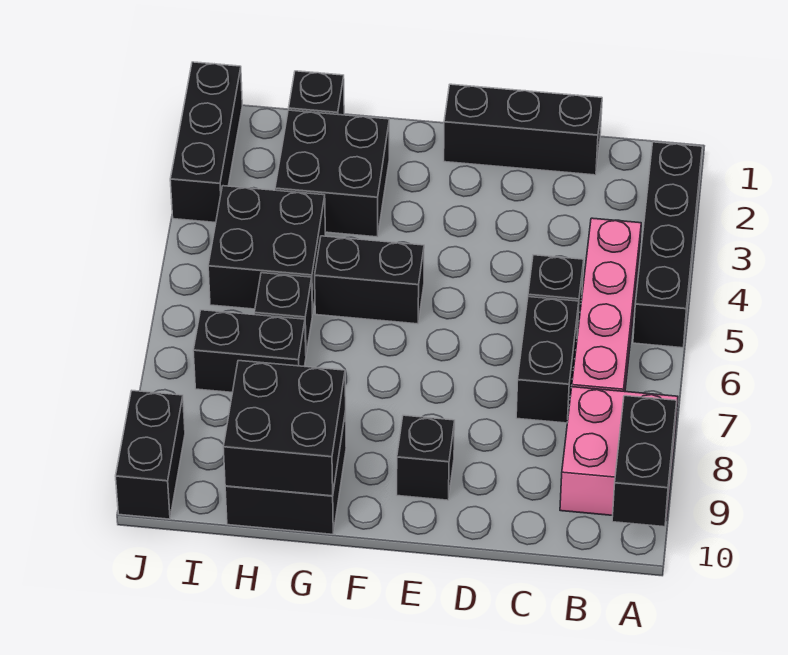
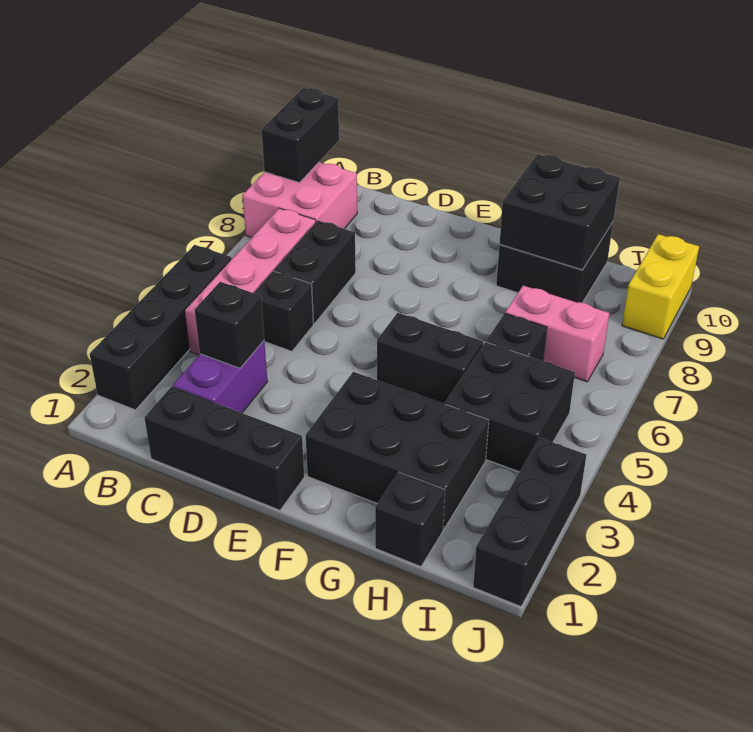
none -> purple 1x2 brick [173,341,268,413]
black 1x1 brick [397,415,455,500] -> black 1x1 brick moved to [195,282,264,368]
black 2x2 brick [275,110,389,237] -> black 2x3 brick [306,372,489,529]
black 1x2 brick [193,310,306,393] -> pink 1x2 brick [505,286,609,382]
black 1x2 brick [116,391,185,519] -> yellow 1x2 brick [622,234,699,339]

